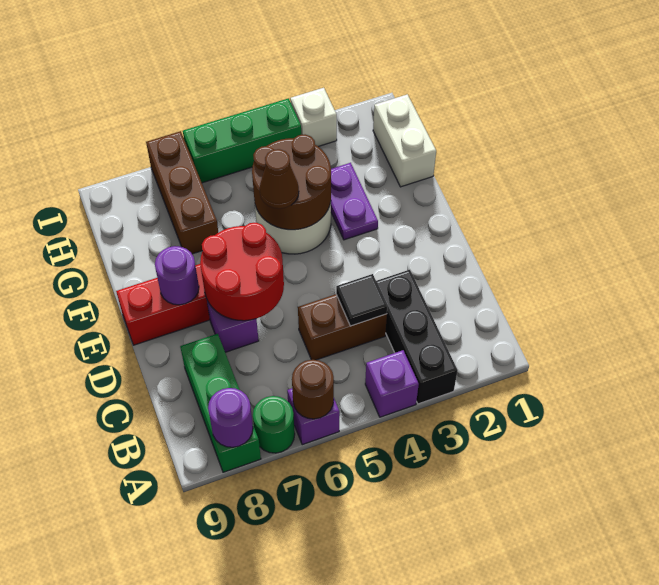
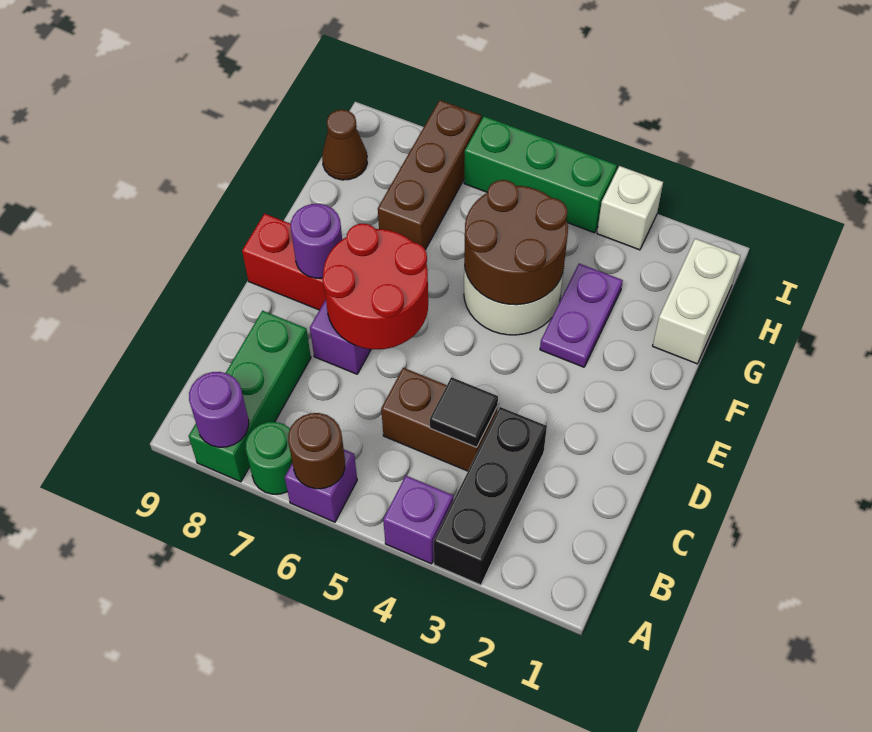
brown 1x1 cone [260,149,299,209] -> brown 1x1 cone moved to [322,110,367,180]

